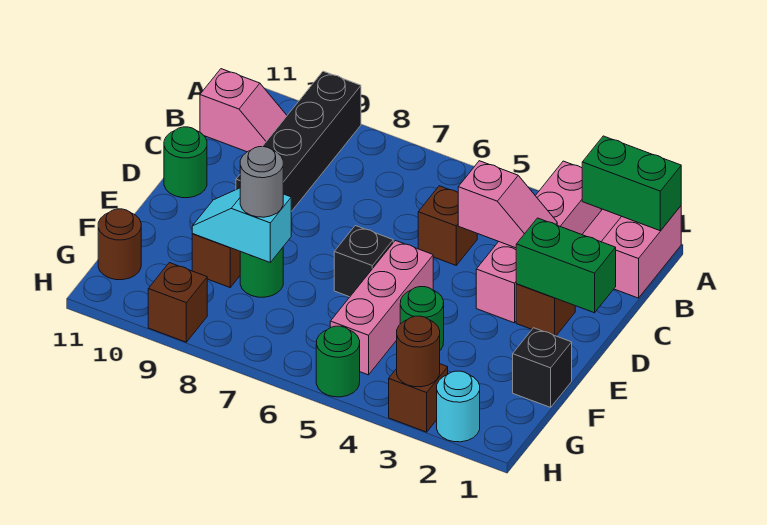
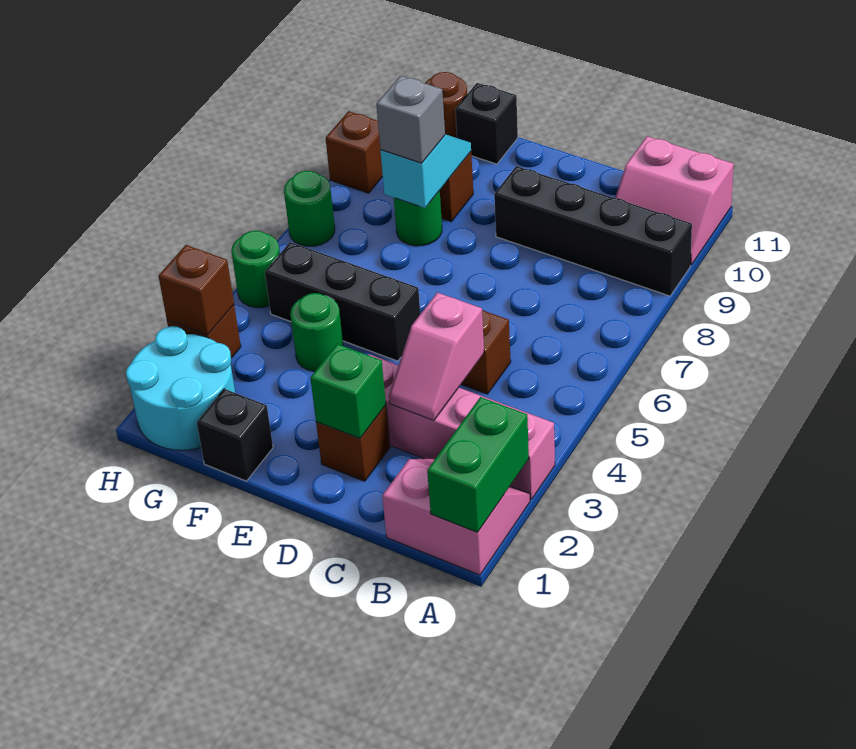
pink 1x2 slope [200,69,287,152] -> pink 2x2 slope [615,136,734,265]
green 1x2 brick [516,218,616,313] -> green 1x1 brick [310,344,386,438]
green 1x1 round brick [164,127,207,198] -> green 1x1 round brick moved to [284,171,335,246]
pink 1x3 brick [330,241,433,375] -> black 1x3 brick [265,242,420,361]
black 1x1 brick [334,226,393,297] -> black 1x1 brick moved to [455,83,518,164]
grey 1x1 round brick [240,147,283,217] -> grey 1x1 brick [376,76,445,163]
cyan 1x1 round brick [437,371,480,442] -> cyan 2x2 round brick [126,326,235,450]
brown 1x1 round brick [397,316,440,387] -> brown 1x1 brick [159,245,234,335]

